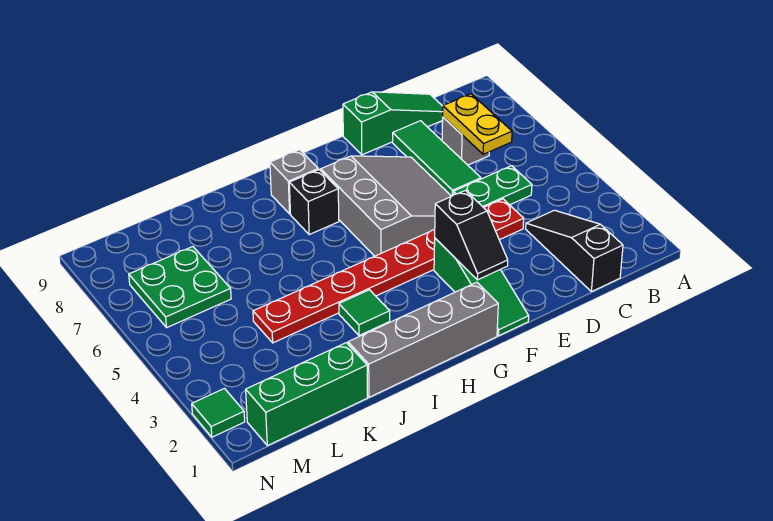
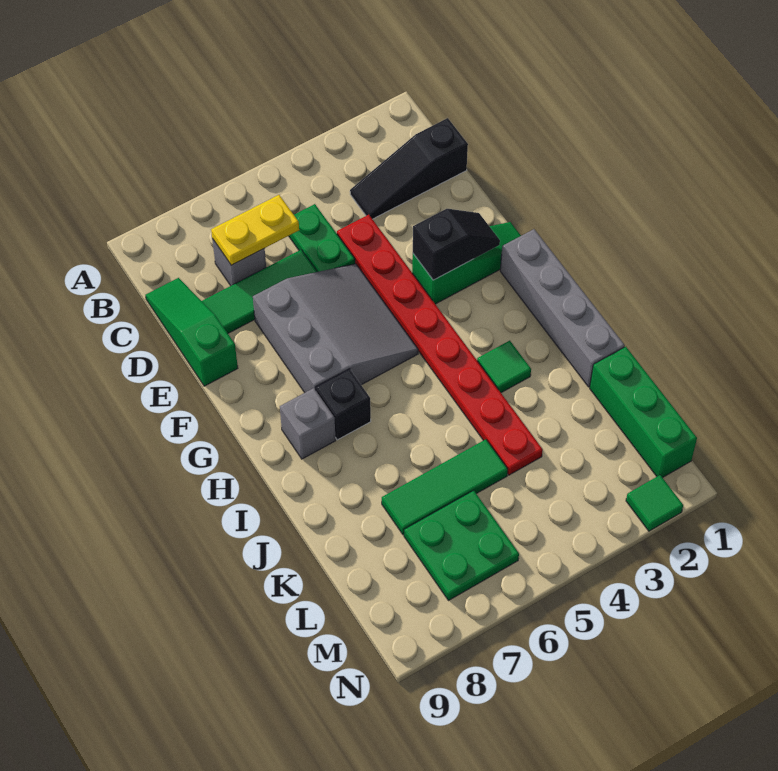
grey 3x3 slope [321,156,451,256] -> grey 3x3 slope turned to [253,264,418,393]
none -> green 1x3 tile [382,439,508,535]

